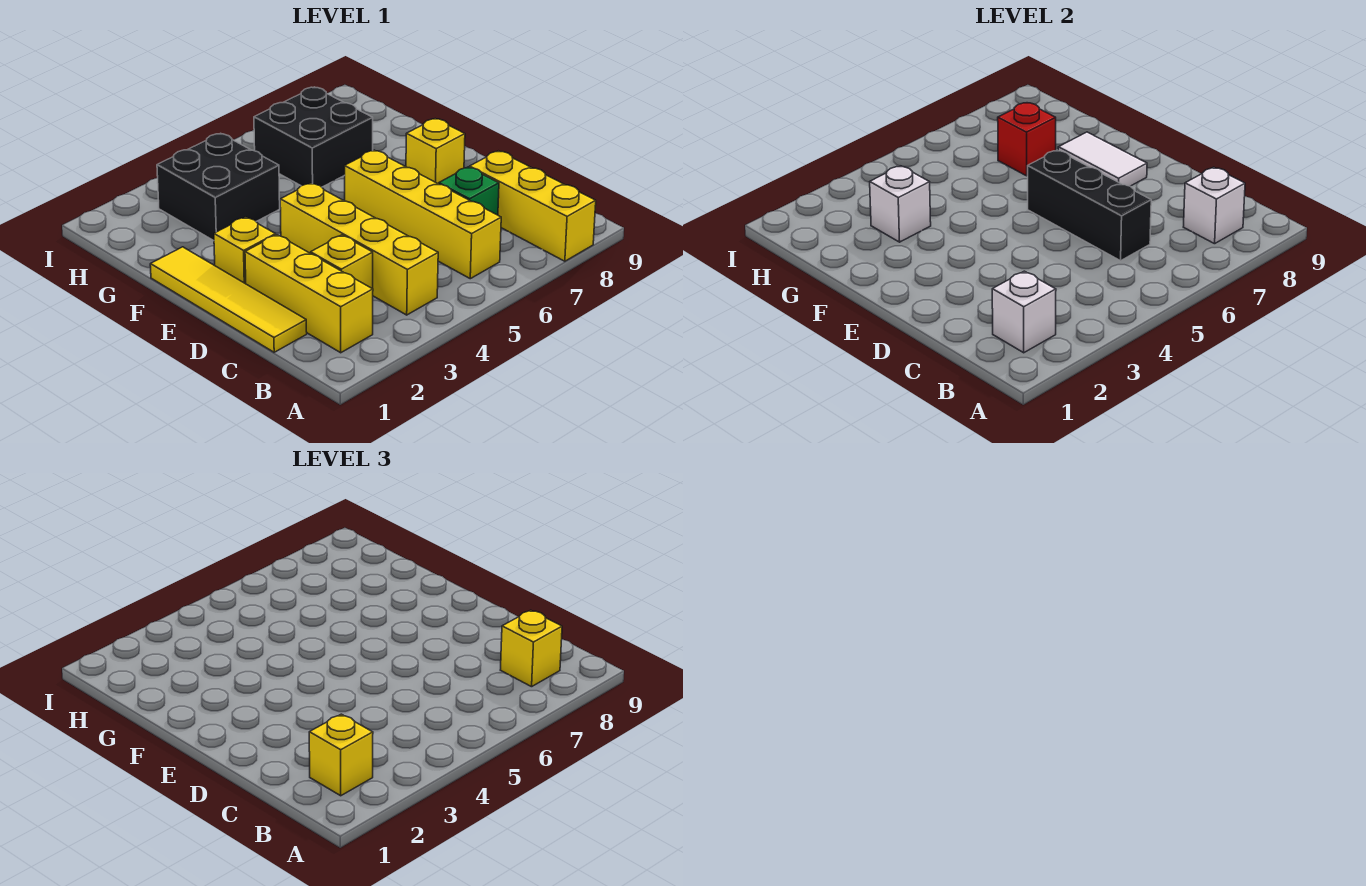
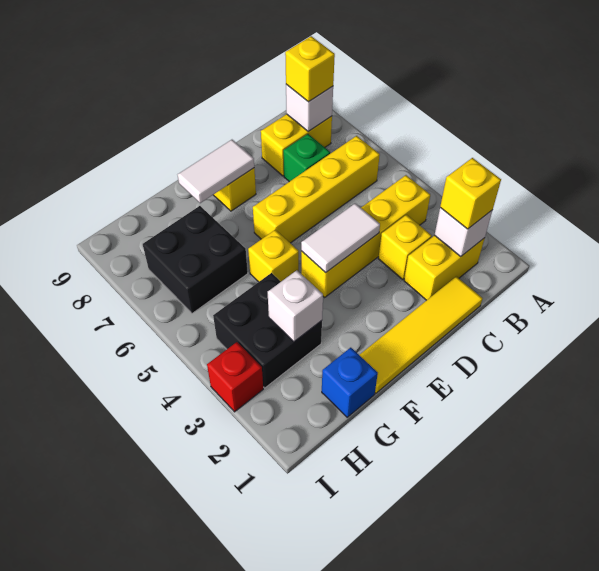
yellow 1x3 brick [470,151,596,261] -> yellow 1x2 brick [261,114,332,176]
yellow 1x3 brick [245,235,373,353] -> yellow 1x2 brick [404,235,485,300]
black 1x3 brick [1028,150,1151,261] -> none
none -> white 1x2 tile [301,203,380,273]
yellow 1x1 brick [214,217,276,284] -> yellow 1x1 brick moved to [248,230,299,282]
none -> blue 1x1 brick [322,348,378,417]
red 1x1 brick [998,103,1056,176] -> red 1x1 brick moved to [207,342,263,412]

